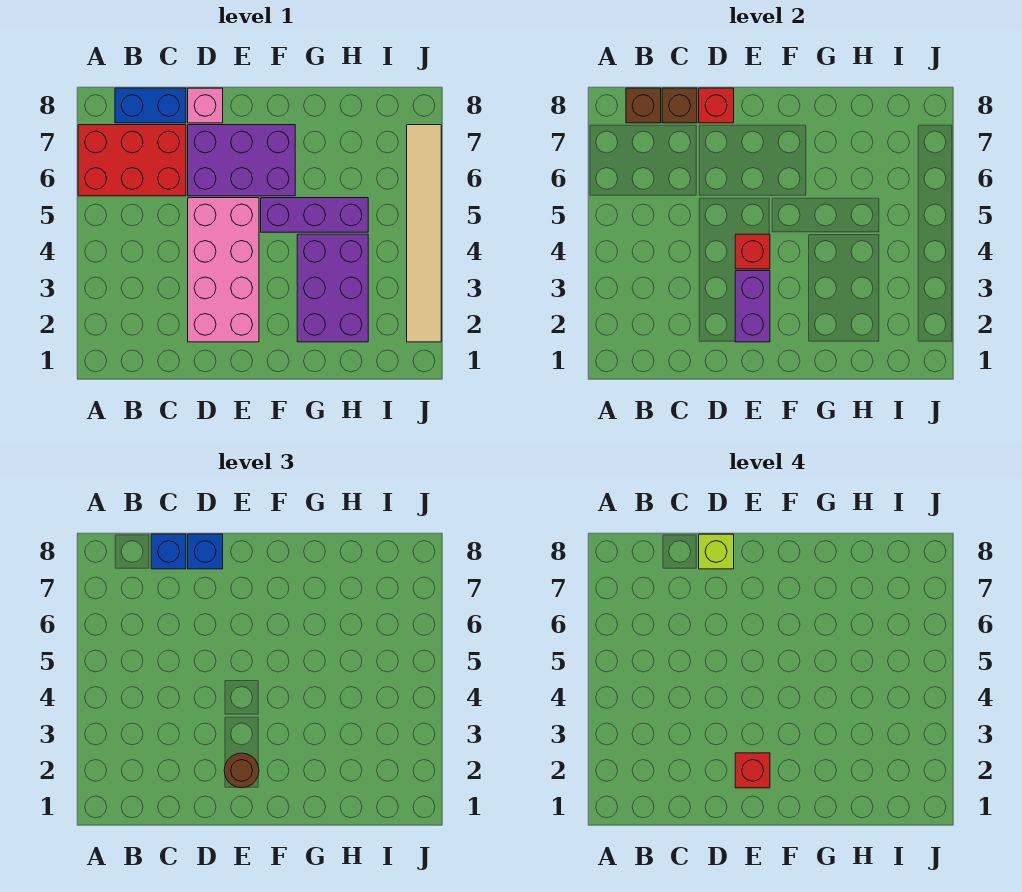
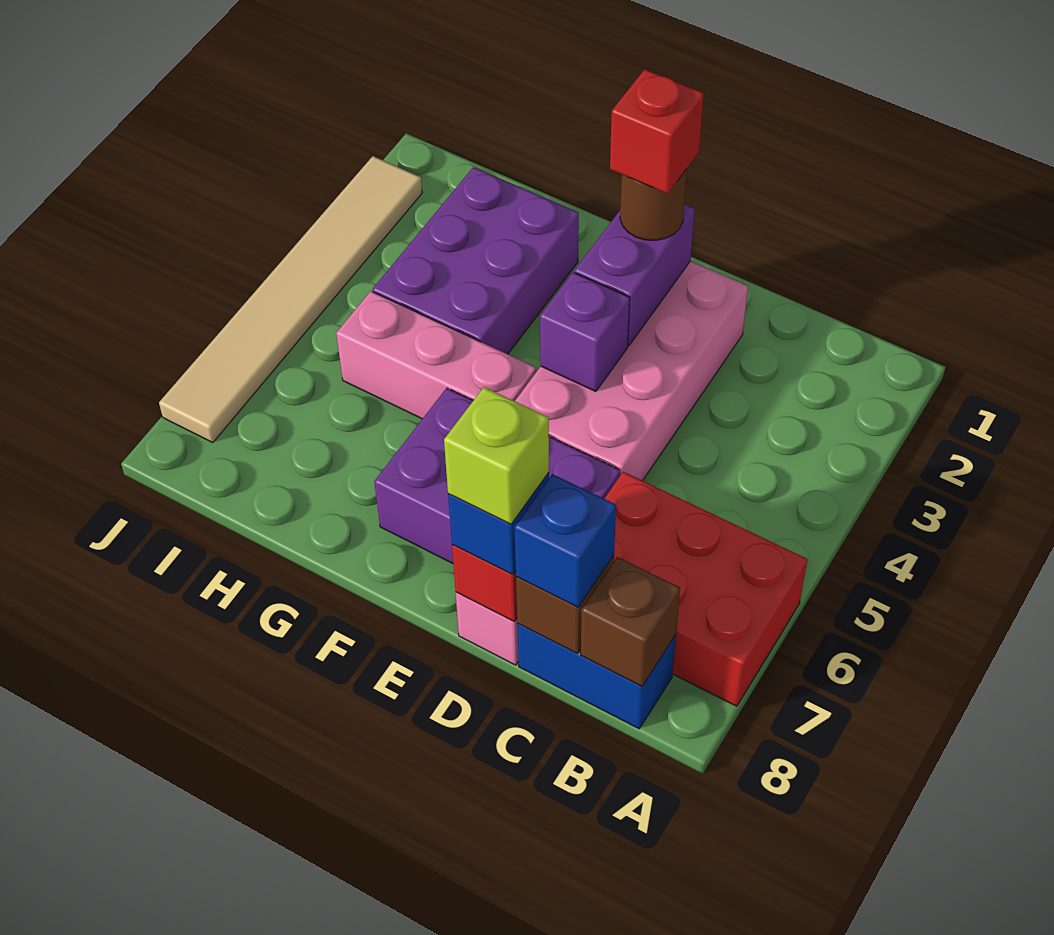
red 1x1 brick [735,234,770,269] -> purple 1x1 brick [540,272,630,392]
purple 1x3 brick [261,198,368,232] -> pink 1x3 brick [336,291,536,419]

